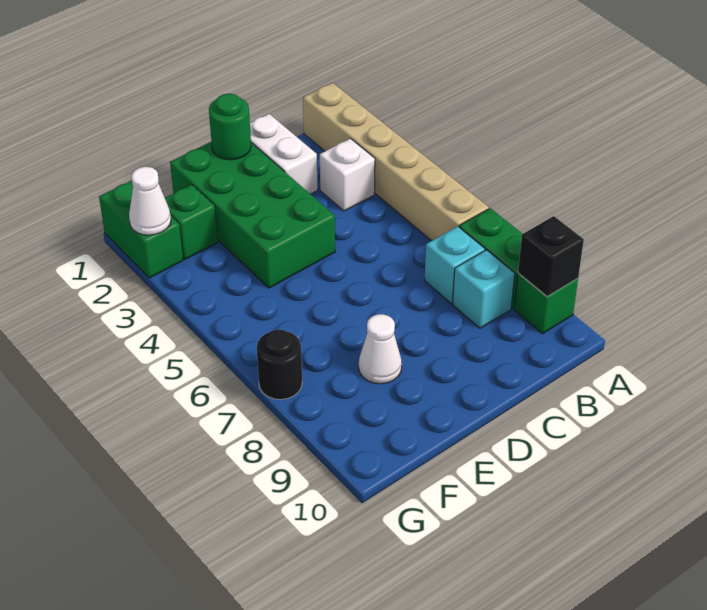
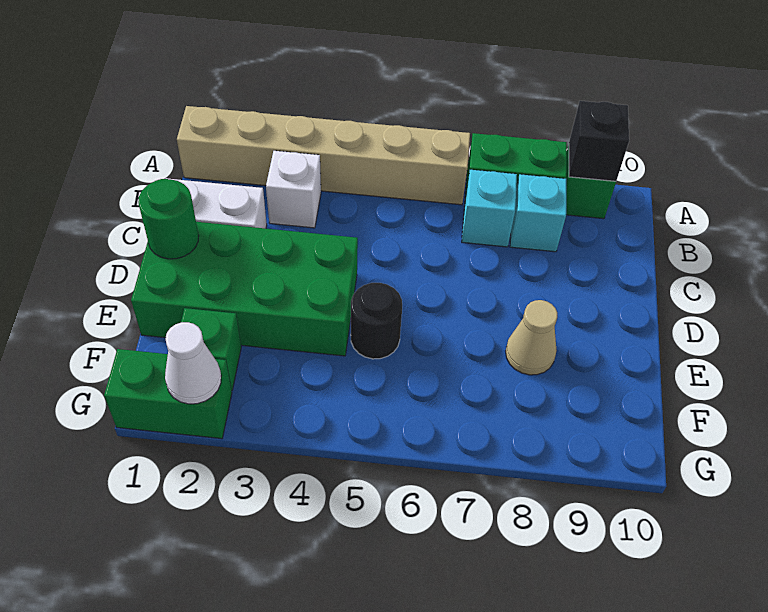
white 1x1 cone [359,314,402,384] -> tan 1x1 cone [506,300,557,375]
black 1x1 round brick [257,330,302,400] -> black 1x1 round brick moved to [351,283,402,359]

